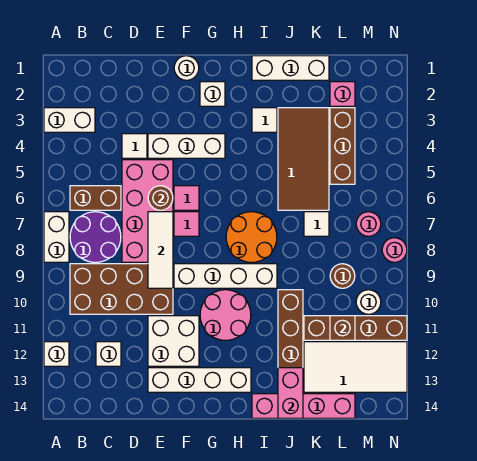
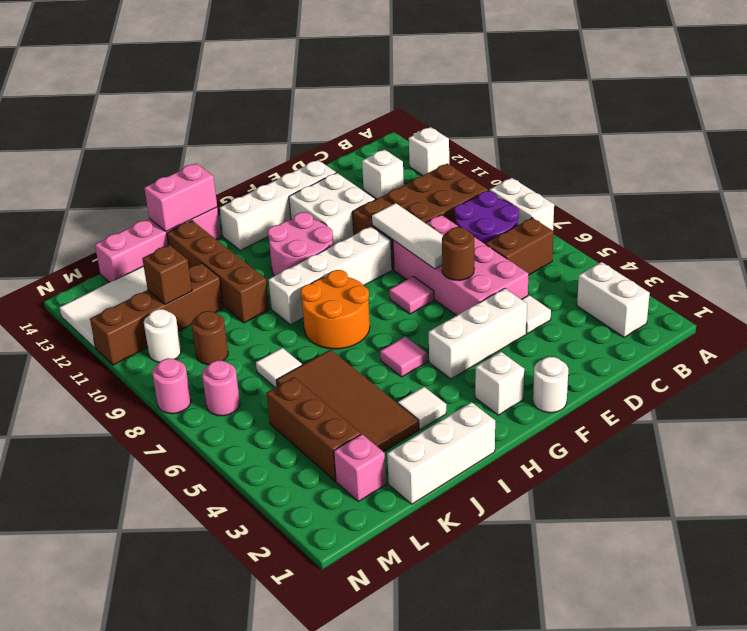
white 1x2 brick [44,108,95,132] -> white 1x2 brick turned to [577,262,650,337]
pink 1x1 tile [174,186,199,210] -> pink 1x1 tile moved to [380,337,427,377]
pink 1x2 brick [278,368,303,418] -> pink 1x2 brick turned to [144,163,217,232]

